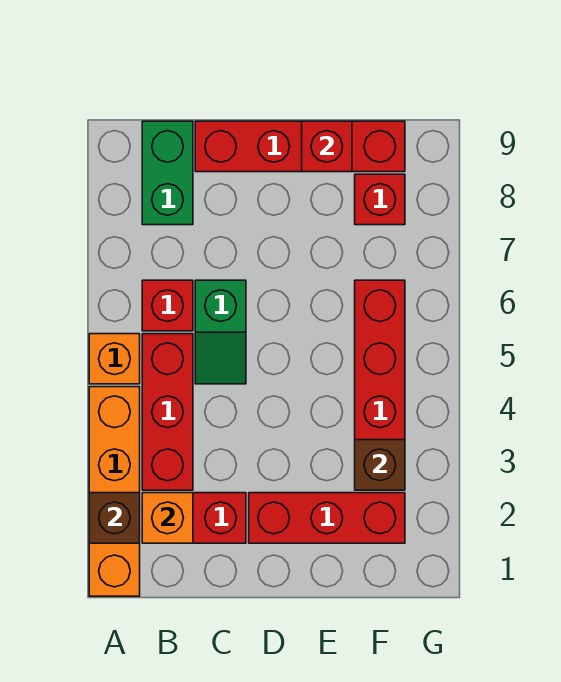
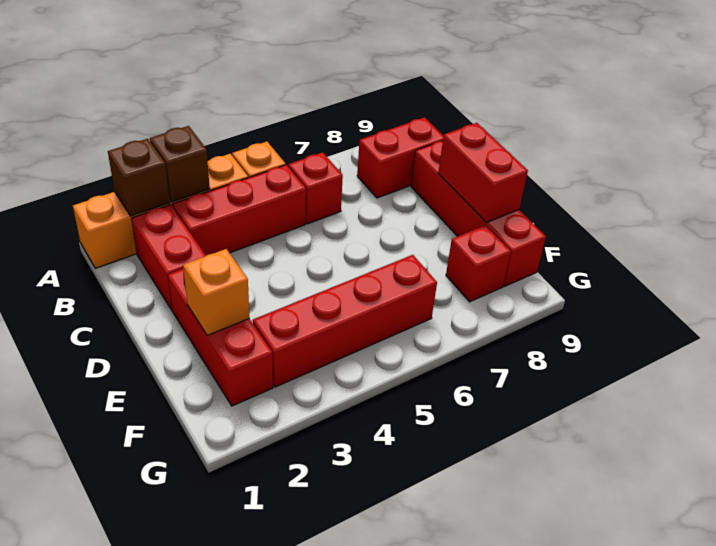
orange 1x1 brick [142,493,193,543] -> orange 1x1 brick moved to [183,249,249,335]
green 1x2 brick [142,121,193,225] -> red 1x2 brick [357,117,443,198]
green 1x2 slope [195,280,246,384] -> none
red 1x1 brick [302,121,352,172] -> red 1x2 brick [438,123,528,223]
brown 1x1 brick [355,440,405,490] -> brown 1x1 brick moved to [150,126,210,202]

